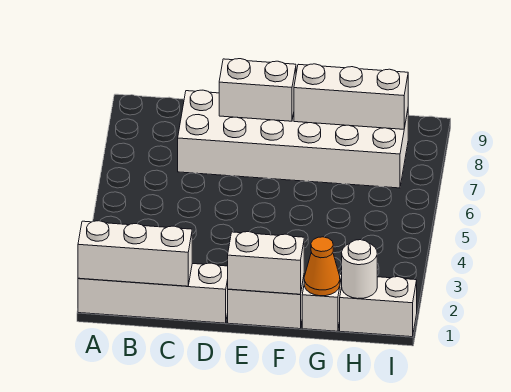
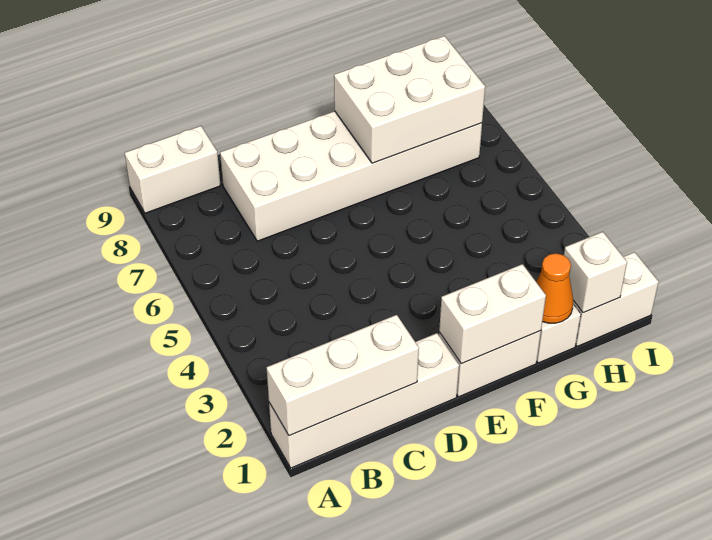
white 1x2 brick [219,59,296,121] -> white 1x2 brick moved to [125,126,221,213]
white 1x3 brick [294,64,408,129] -> white 2x3 brick [334,36,485,163]
white 1x1 round brick [342,240,377,299] -> white 1x1 brick [564,232,627,313]

